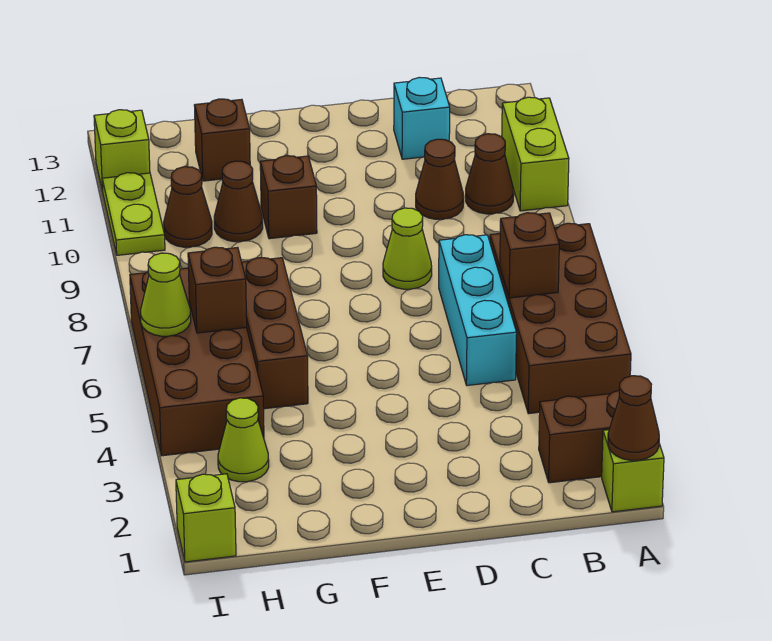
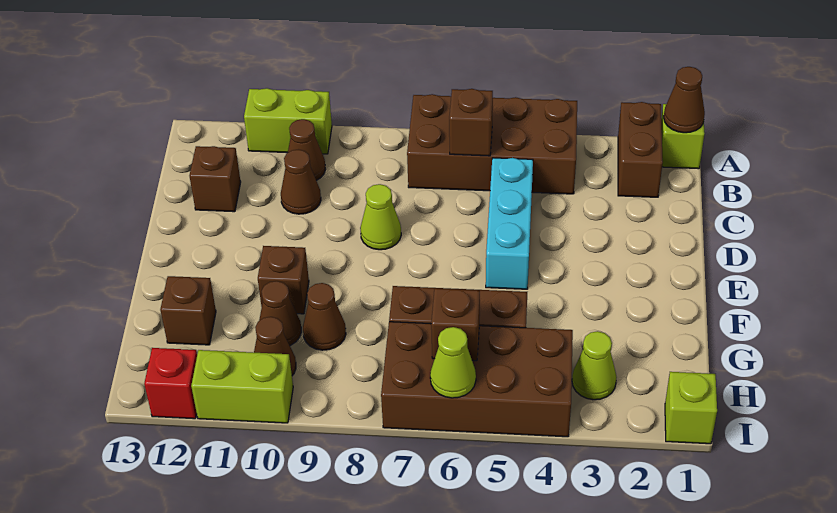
cyan 1x3 brick [439,235,517,386] -> cyan 1x3 brick turned to [486,158,533,289]
cyan 1x1 brick [394,77,450,159] -> brown 1x1 brick [190,146,241,212]
none -> brown 1x1 cone [303,283,346,350]
lime 1x2 plate [102,173,165,255] -> lime 1x2 brick [191,350,293,423]
lime 1x1 brick [94,110,150,191] -> red 1x1 brick [144,348,197,419]

